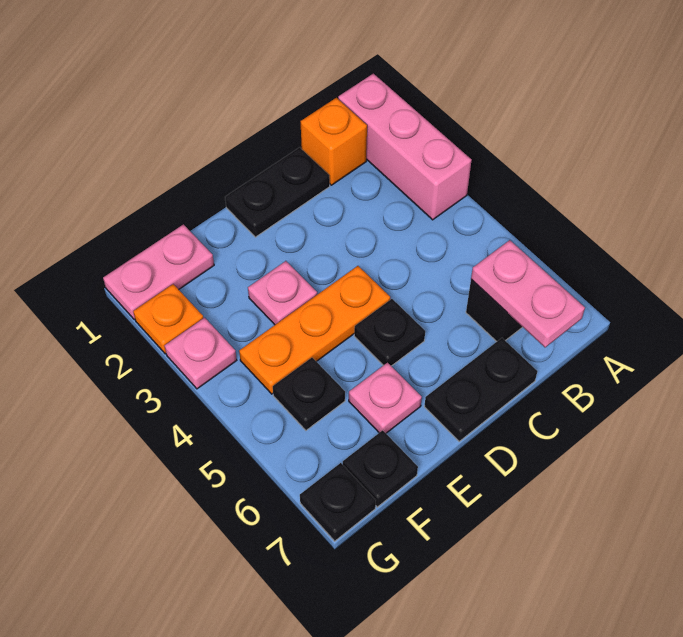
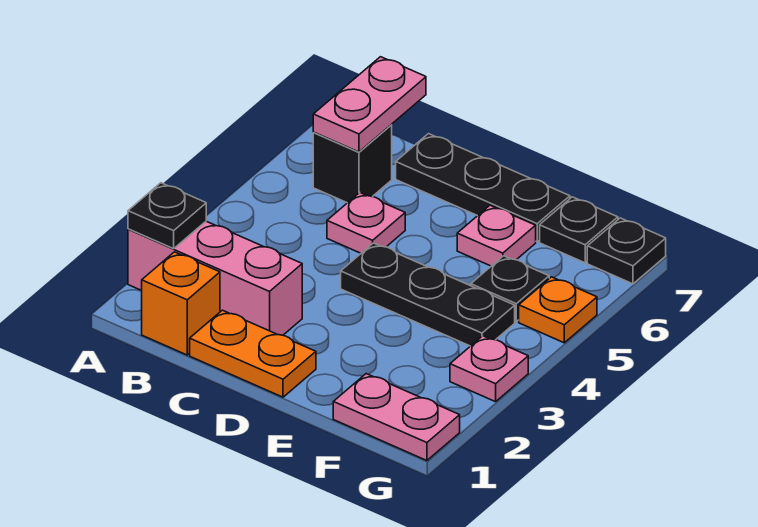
pink 1x3 brick [338,74,472,220] -> pink 1x3 brick turned to [128,221,302,335]
black 1x2 plate [225,147,330,237] -> orange 1x2 plate [190,310,316,397]
black 1x2 plate [424,338,537,441] -> black 1x3 plate [396,134,570,242]
orange 1x3 plate [239,266,390,394] -> black 1x3 plate [341,243,515,346]
black 1x1 plate [354,299,425,366] -> black 1x1 plate moved to [128,183,206,249]
pink 1x1 plate [248,261,317,325] -> pink 1x1 plate moved to [327,193,405,253]
orange 1x1 plate [133,284,203,354] -> orange 1x1 plate moved to [519,277,597,343]

